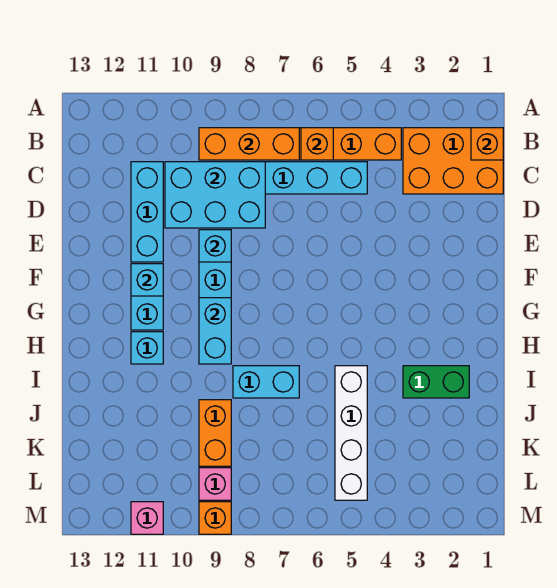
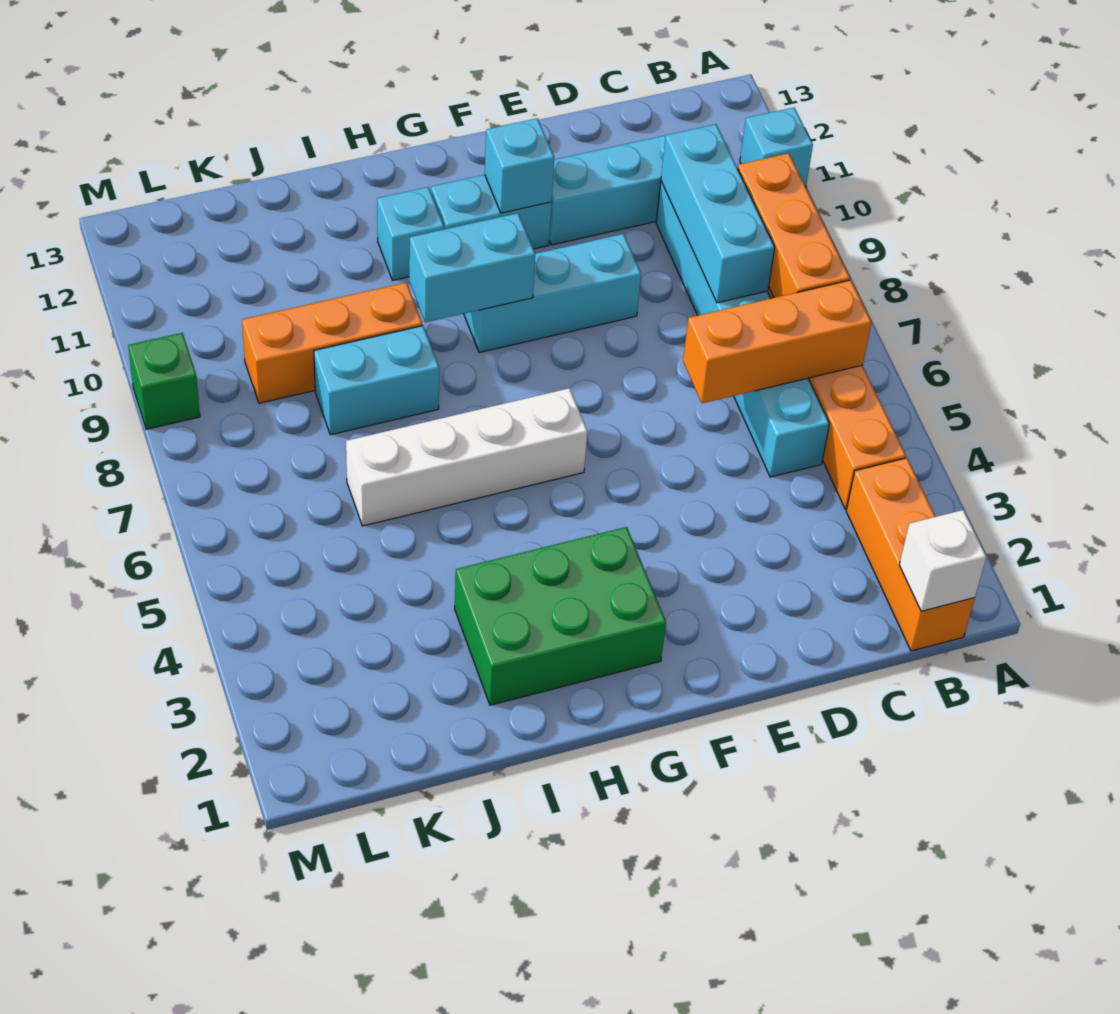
orange 2x3 brick [403,128,503,194] -> orange 1x3 brick [846,458,975,651]
orange 1x1 brick [471,128,503,160] -> white 1x1 brick [899,510,986,611]
orange 1x1 brick [301,128,333,160] -> orange 1x3 brick [683,280,871,403]
cyan 2x3 brick [165,162,265,228] -> cyan 1x3 brick [661,124,775,303]
cyan 1x1 brick [199,230,231,262] -> cyan 1x1 brick moved to [740,108,813,187]
green 1x2 brick [403,366,469,398] -> green 2x3 brick [455,527,666,705]
white 1x4 brick [335,366,367,500] -> white 1x4 brick moved to [346,388,587,526]
cyan 1x2 brick [233,366,299,398] -> cyan 1x2 brick turned to [314,326,439,435]
orange 1x2 brick [199,400,231,466] -> orange 1x3 brick [242,283,422,403]
pink 1x1 brick [199,468,231,500] -> none
orange 1x1 brick [199,502,231,534] -> green 1x1 brick [128,333,200,429]
pink 1x1 brick [131,502,163,534] -> none

